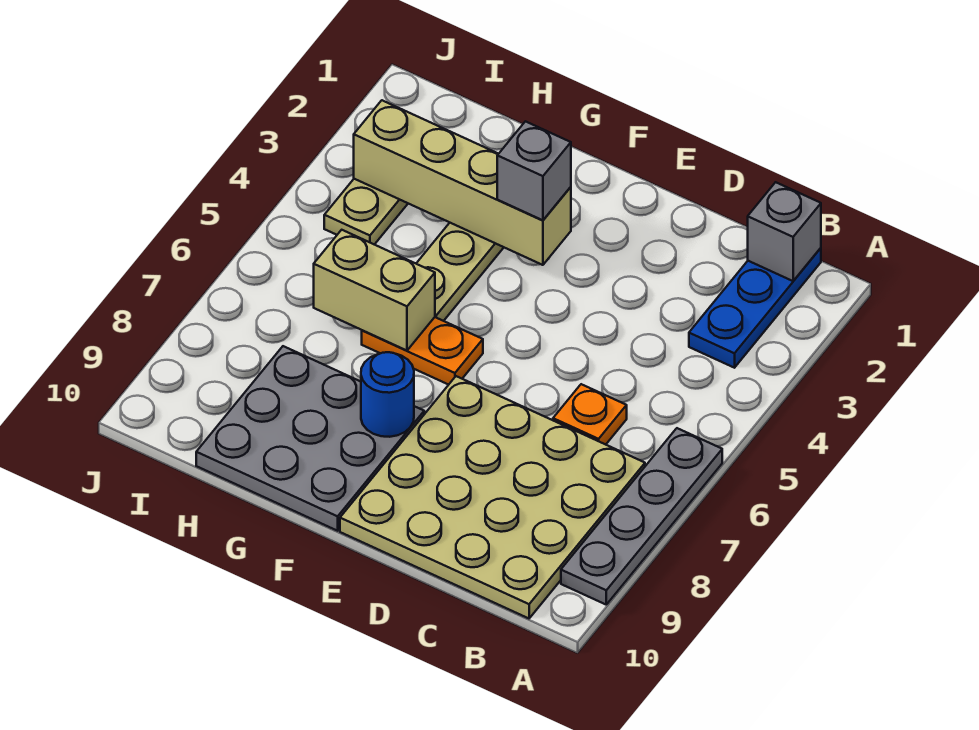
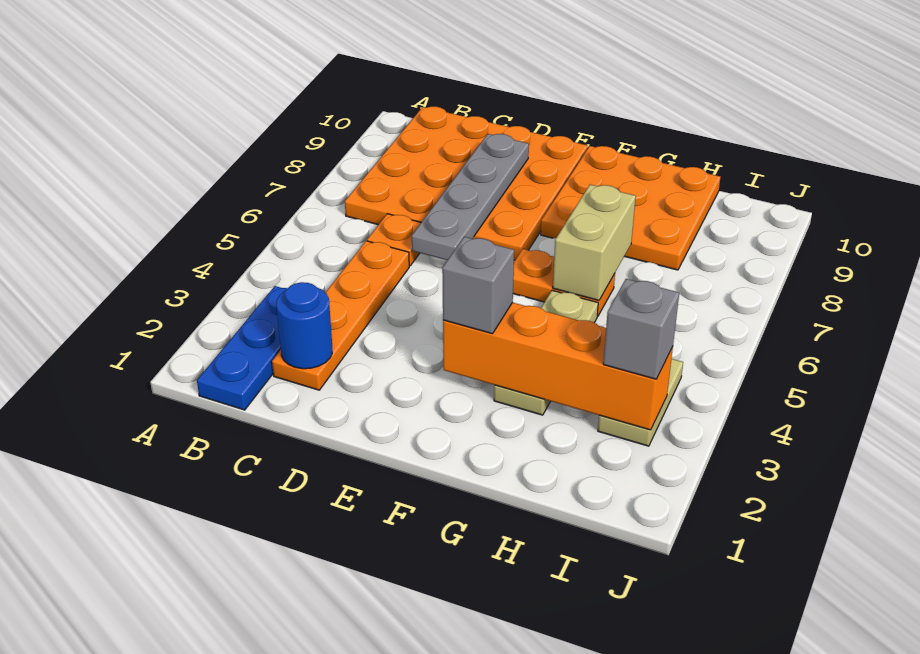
grey 1x4 plate [561,428,722,604] -> grey 1x4 plate moved to [412,134,529,260]
grey 1x1 brick [748,182,821,281] -> grey 1x1 brick moved to [603,279,679,379]
tan 4x4 plate [340,376,645,618] -> orange 4x4 plate [345,107,587,260]
none -> orange 1x4 plate [272,241,409,390]
tan 1x4 brick [354,100,571,265] -> orange 1x4 brick [443,303,673,430]
grey 3x3 plate [196,346,424,531] -> orange 3x3 plate [541,146,721,270]
blue 1x1 round brick [361,352,414,437] -> blue 1x1 round brick moved to [276,282,332,369]
tan 1x2 brick [314,230,435,350] -> tan 1x2 brick turned to [553,185,636,300]

